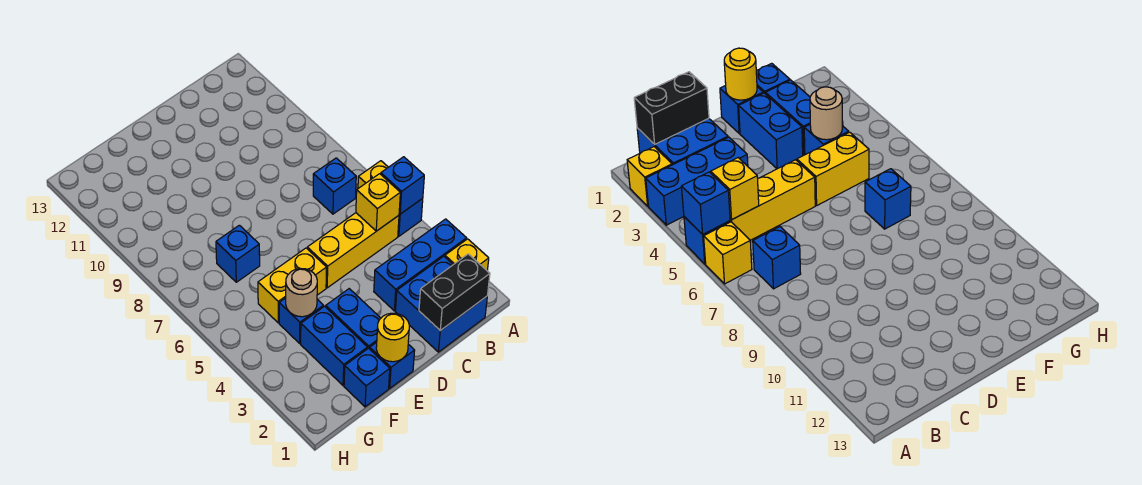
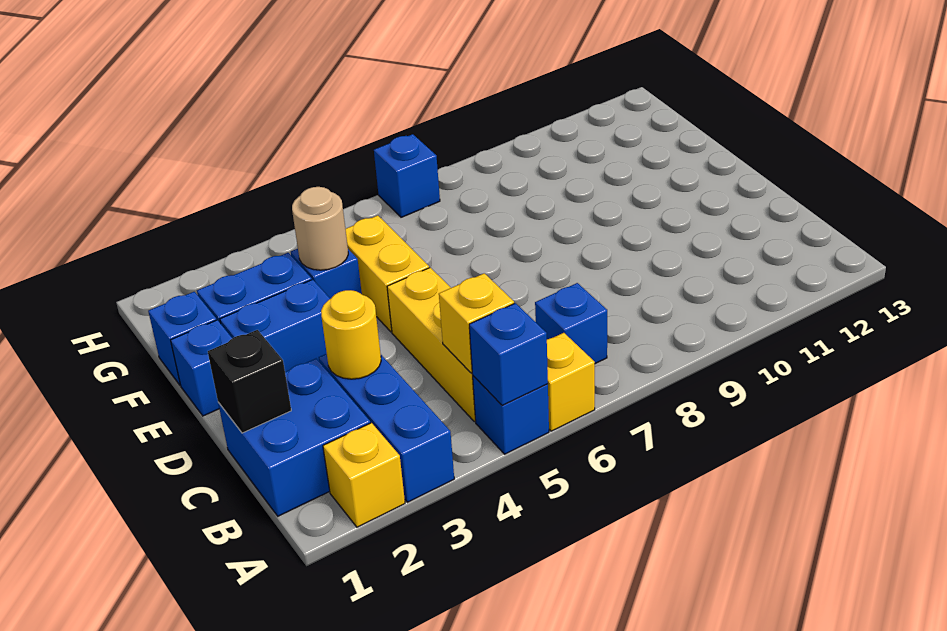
black 1x2 brick [419,254,490,331] -> black 1x1 brick [208,330,291,433]
yellow 1x1 round brick [376,313,409,362] -> yellow 1x1 round brick moved to [321,290,381,379]
blue 1x1 brick [216,225,260,282] -> blue 1x1 brick moved to [374,134,440,217]

